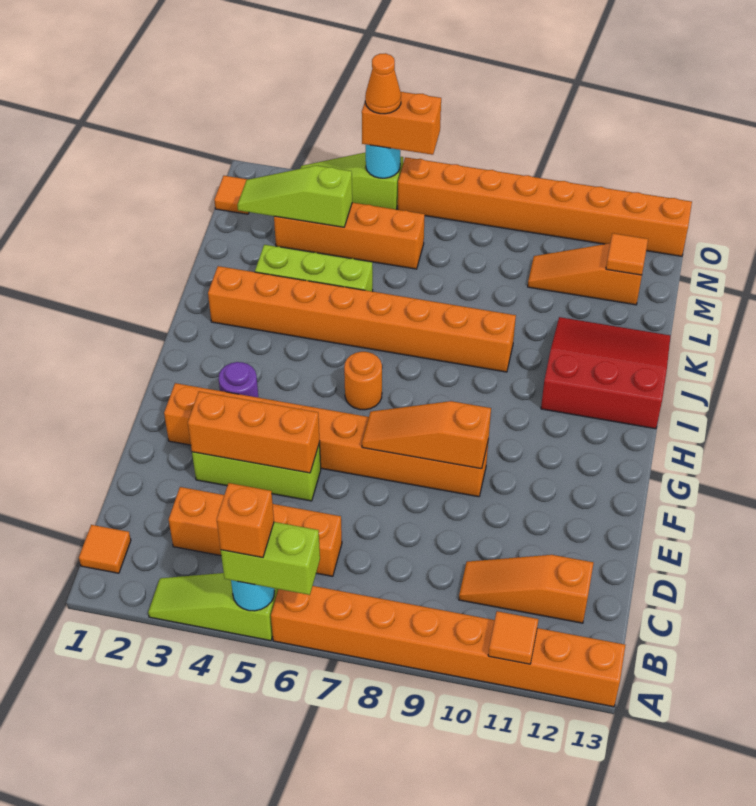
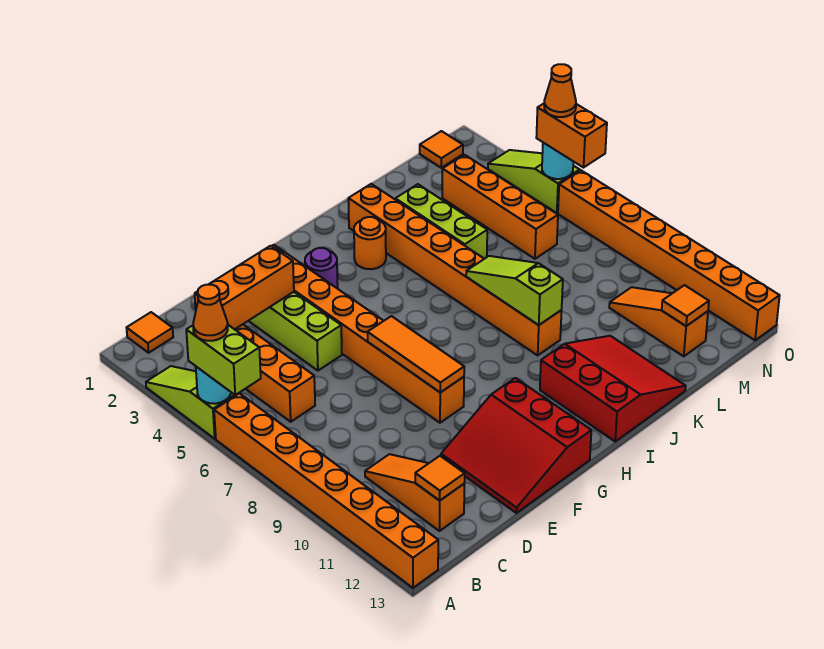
orange 1x1 brick [217,483,274,558] -> orange 1x1 cone [193,285,228,341]
orange 1x1 tile [488,611,538,664] -> orange 1x1 tile moved to [415,456,465,501]
orange 1x3 brick [188,392,320,473] -> orange 1x3 brick turned to [195,246,294,329]
none -> red 3x3 slope [441,378,591,513]
orange 1x3 slope [362,401,491,469] -> orange 1x3 tile [368,316,464,392]
orange 1x1 round brick [344,352,382,410] -> orange 1x1 round brick moved to [354,217,386,269]
lime 1x3 slope [237,166,352,227] -> lime 1x3 slope moved to [466,256,563,325]

